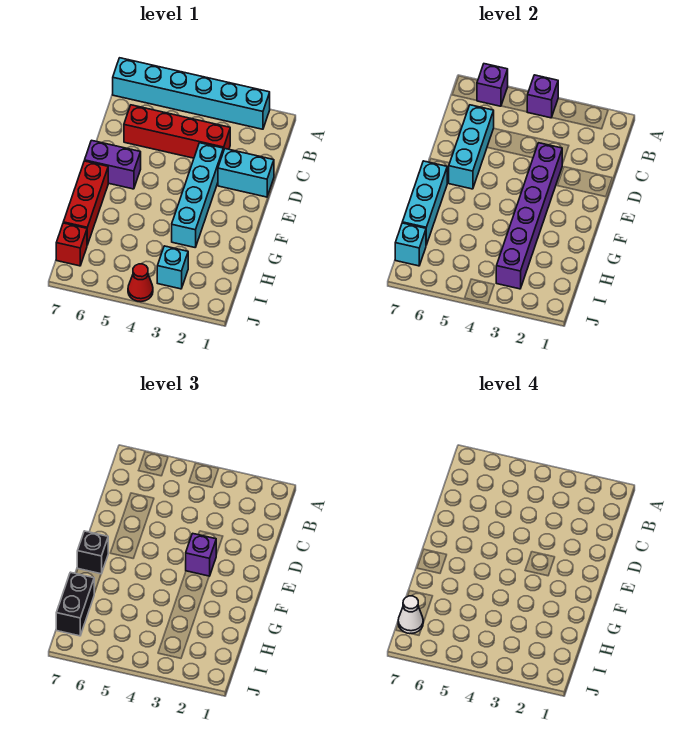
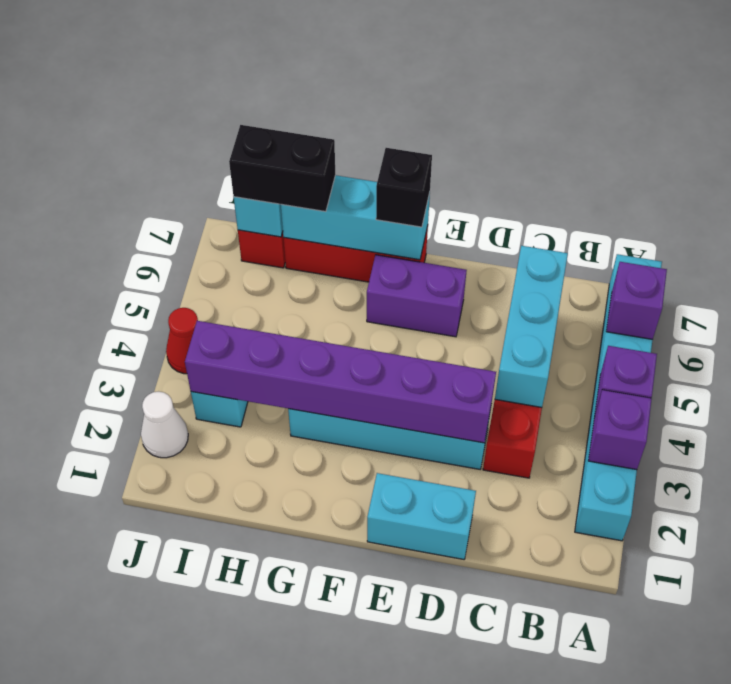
cyan 1x3 brick [449,105,494,189] -> cyan 1x3 brick turned to [495,246,568,407]
cyan 1x2 brick [218,149,274,197] -> cyan 1x2 brick turned to [367,473,476,559]
purple 1x1 brick [186,533,216,576] -> purple 1x1 brick moved to [588,390,652,470]
purple 1x2 brick [85,140,141,189] -> purple 1x2 brick turned to [367,255,467,337]
white 1x1 cone [398,596,423,634] -> white 1x1 cone moved to [141,392,188,458]

